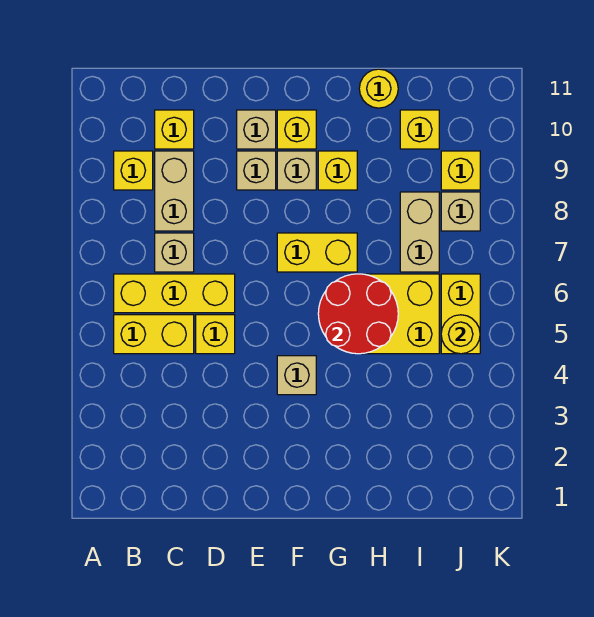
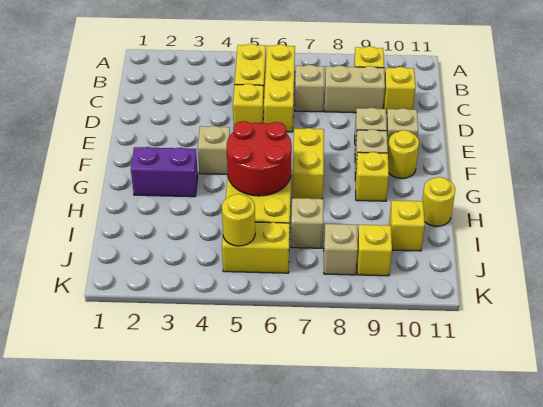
yellow 1x1 brick [277,110,316,149] -> yellow 1x1 round brick [388,130,419,178]
none -> purple 1x2 brick [131,147,198,197]
tan 1x2 brick [400,192,439,272] -> tan 1x1 brick [291,198,324,248]

